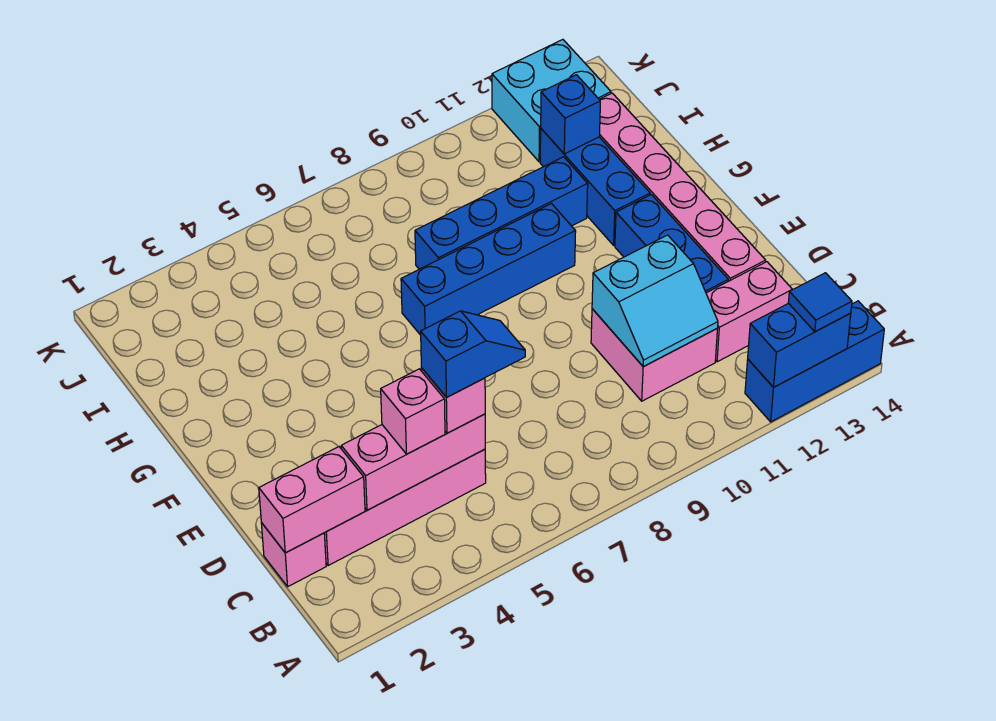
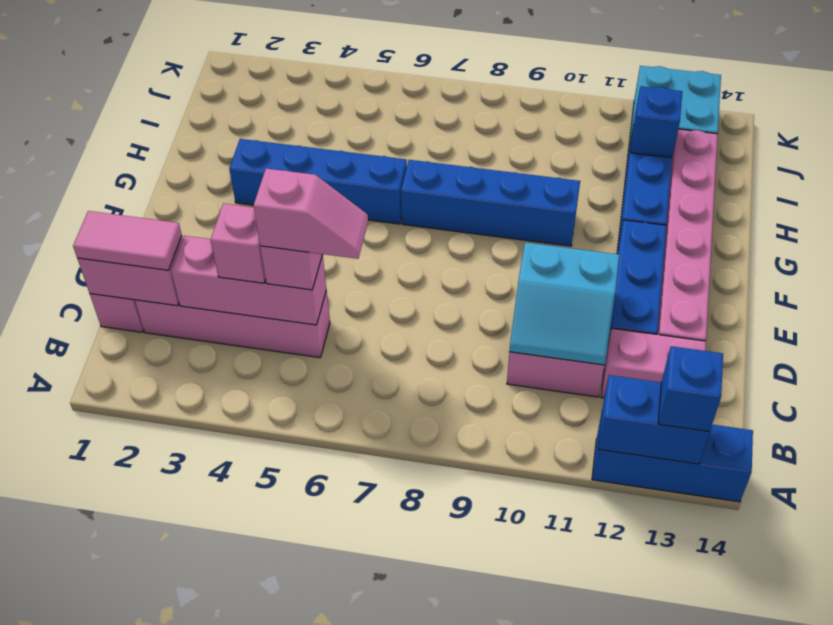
blue 1x1 tile [788,273,852,332] -> blue 1x1 brick [658,346,723,432]
none -> pink 1x2 tile [73,211,182,270]
blue 1x2 slope [421,311,525,397] -> pink 1x2 slope [253,169,368,259]
blue 1x4 brick [415,157,588,269] -> blue 1x4 brick moved to [229,139,407,224]

